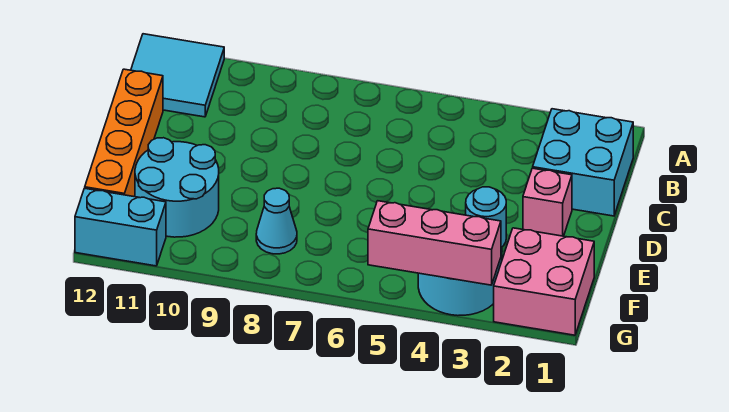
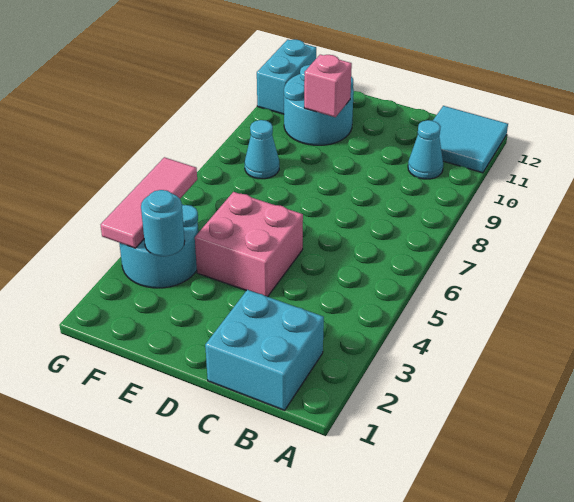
none -> cyan 1x1 cone [408,120,443,179]
orange 1x4 brick [85,69,163,197] -> none
pink 1x1 brick [523,168,572,236] -> pink 1x1 brick moved to [304,55,352,117]
pink 2x2 brick [494,228,594,335] -> pink 2x2 brick moved to [195,192,303,297]
pink 1x3 brick [368,201,501,285] -> pink 1x3 tile [100,157,197,248]

